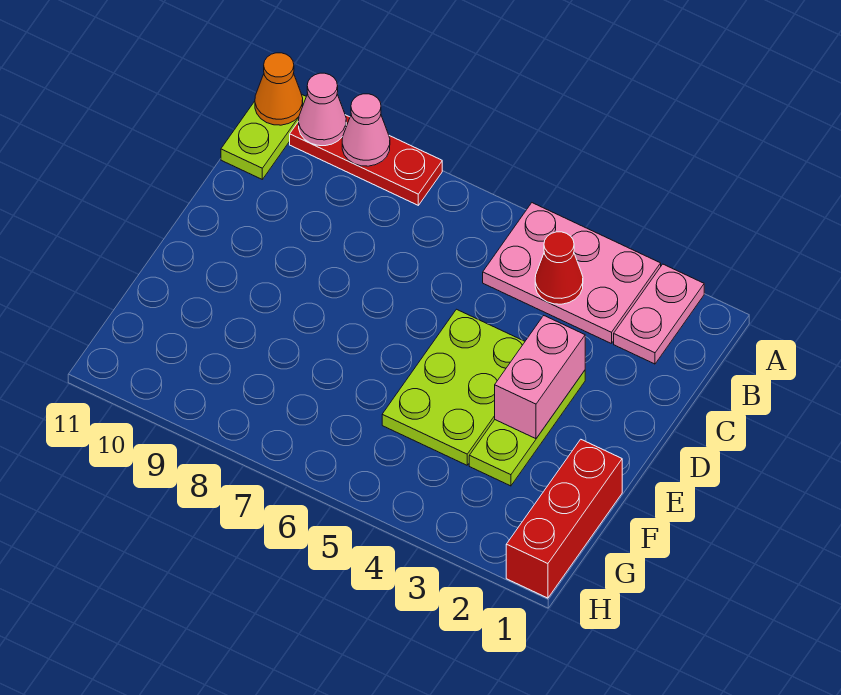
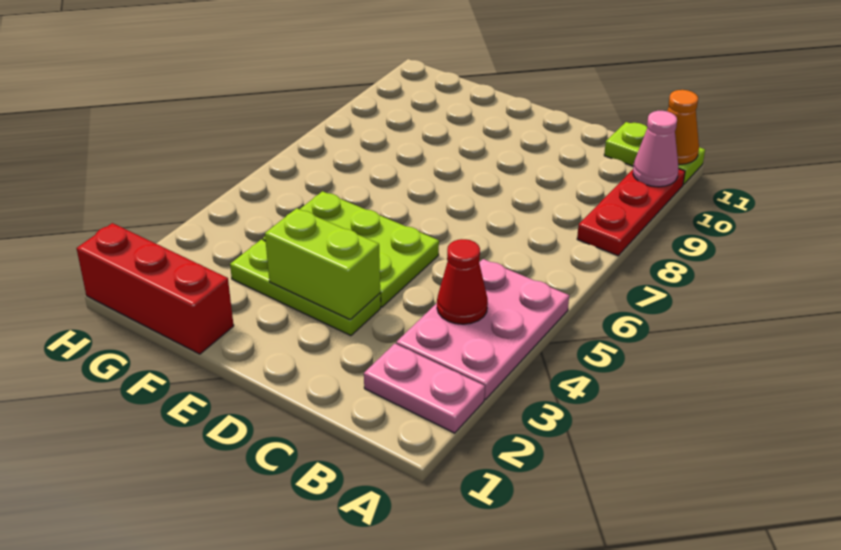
pink 1x1 cone [342,94,390,166] -> none
pink 1x2 brick [495,316,585,439] -> lime 1x2 brick [265,208,380,319]

